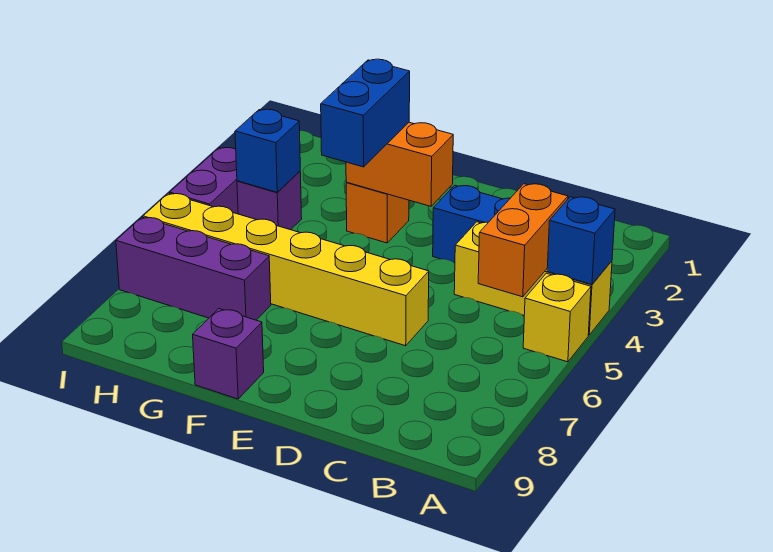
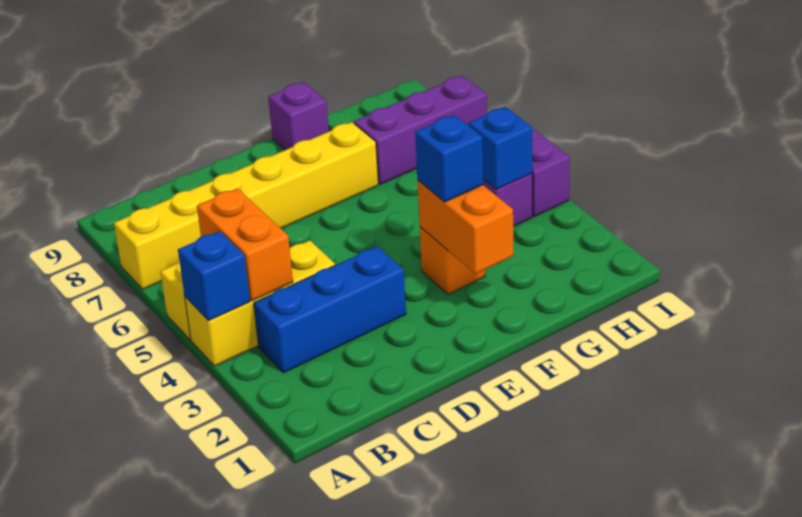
yellow 1x6 brick [143,193,429,346] -> yellow 1x6 brick moved to [114,122,378,289]
orange 1x2 brick [346,122,453,206] -> orange 1x2 brick turned to [417,180,514,274]
blue 1x2 brick [321,59,410,167] -> blue 1x1 brick [415,115,483,202]

